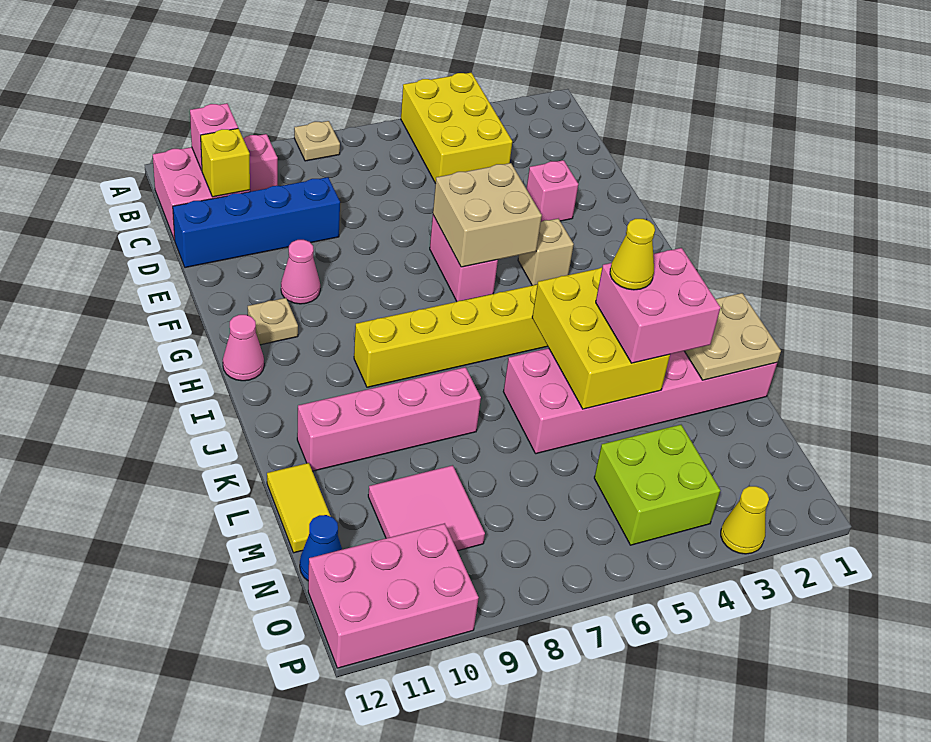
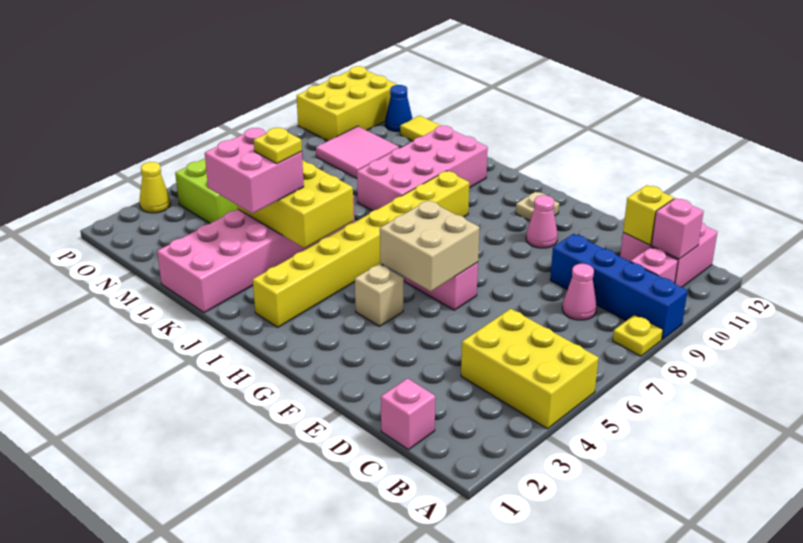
tan 1x1 plate [294,121,340,161] -> yellow 1x1 plate [613,315,663,356]
blue 1x4 brick [173,177,340,268] -> blue 1x4 brick turned to [550,234,687,340]
pink 1x1 brick [527,160,578,222] -> pink 1x1 brick moved to [381,378,435,450]
pink 1x1 cone [223,315,264,381] -> pink 1x1 cone moved to [562,264,597,320]
tan 2x2 plate [685,293,781,380] -> none
yellow 1x1 cone [610,219,655,290] -> yellow 1x1 plate [254,128,302,164]
pink 1x4 brick [297,367,481,471] -> pink 2x4 brick [357,126,488,211]
pink 2x3 brick [308,523,479,668] -> yellow 2x3 brick [297,66,397,141]

